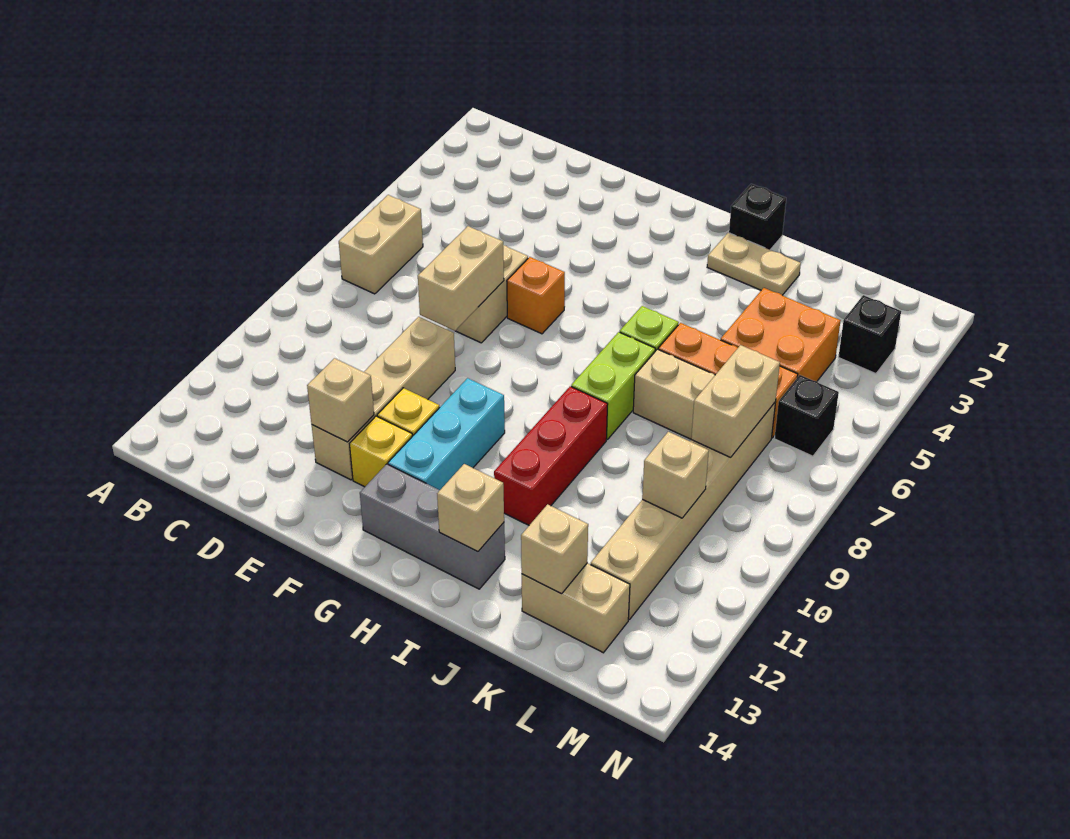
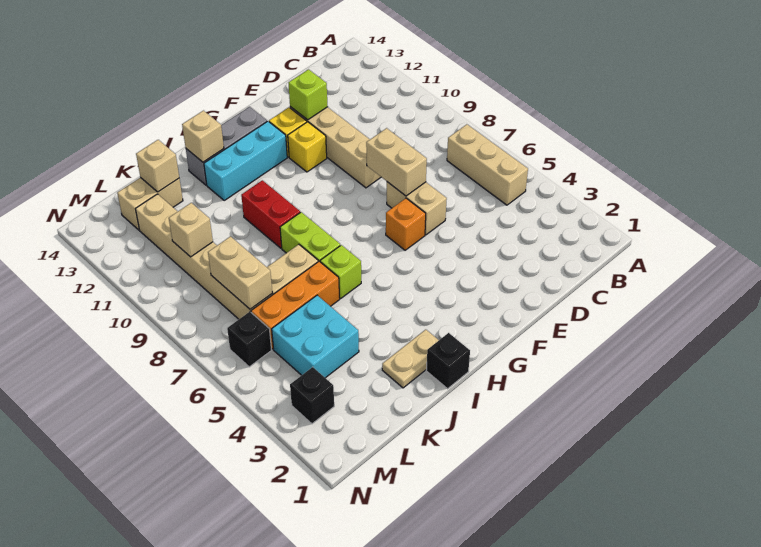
tan 1x2 brick [339,195,423,294] -> tan 1x3 brick [447,124,528,205]
tan 1x1 brick [307,358,374,442] -> lime 1x1 brick [289,70,328,120]
cyan 1x3 brick [388,378,505,490] -> cyan 1x3 brick turned to [204,121,287,200]
red 1x3 brick [494,386,608,525] -> red 1x2 brick [241,180,300,248]
orange 2x2 brick [721,288,841,381] -> cyan 2x2 brick [272,295,359,378]

